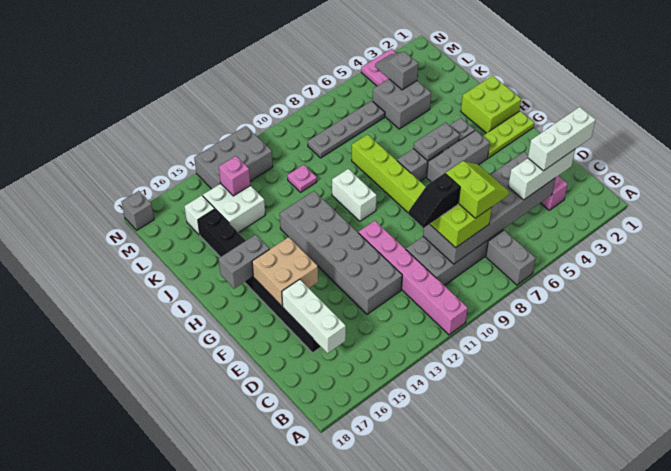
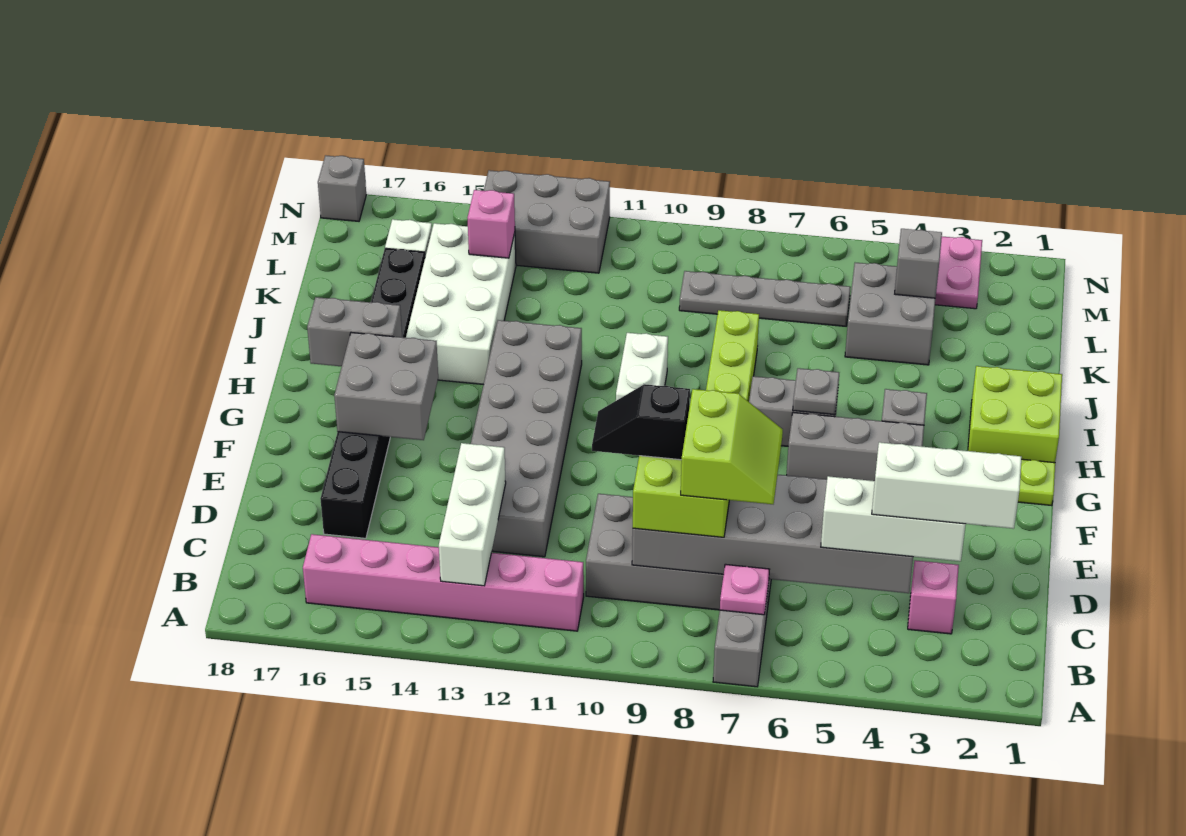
pink 1x6 brick [358,221,468,335] -> pink 1x6 brick turned to [303,534,584,631]
white 1x3 brick [282,279,346,353] -> white 1x3 brick moved to [439,443,506,586]
tan 2x2 brick [252,237,318,306] -> grey 2x2 brick [334,333,438,440]
grey 1x2 plate [413,123,459,161] -> grey 1x1 plate [793,368,839,415]
pink 1x1 plate [287,165,317,192] -> pink 1x1 plate moved to [720,564,769,615]
white 2x2 brick [203,184,265,233] -> white 2x4 brick [406,223,516,385]

